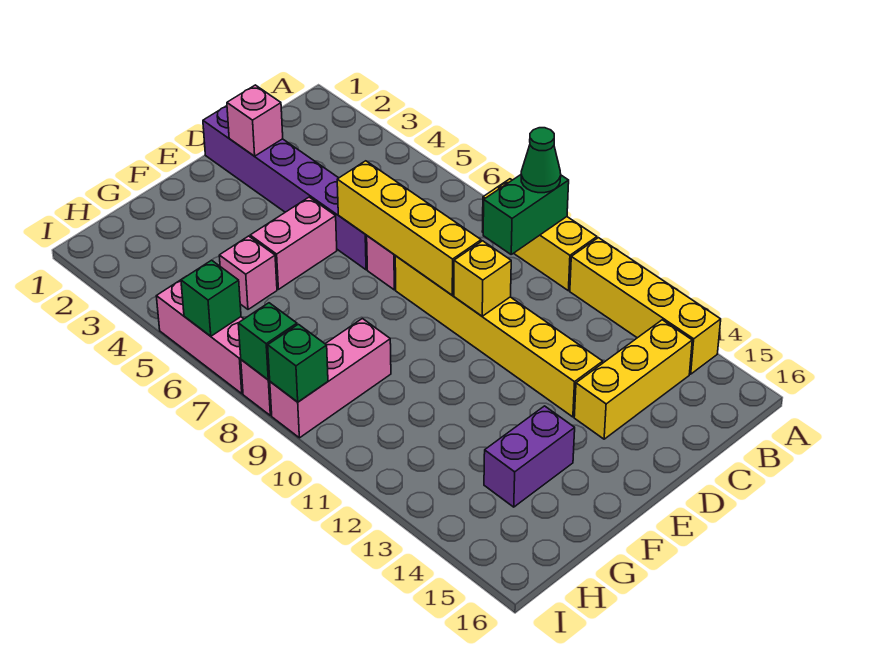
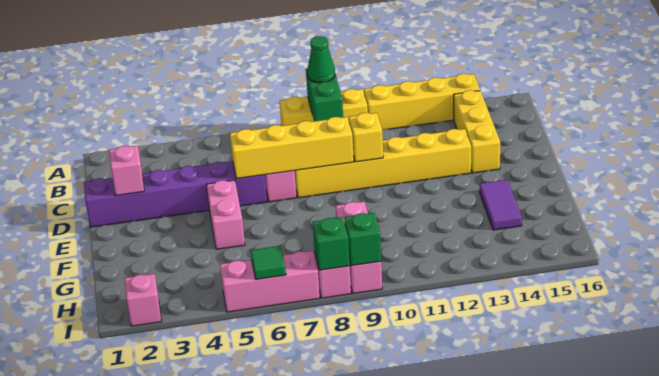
purple 1x2 brick [484,406,575,507] -> purple 1x2 tile [479,180,522,230]
pink 1x1 brick [219,236,277,309] -> pink 1x1 brick moved to [124,274,162,326]
green 1x1 brick [181,260,241,336] -> green 1x1 tile [251,246,286,279]

